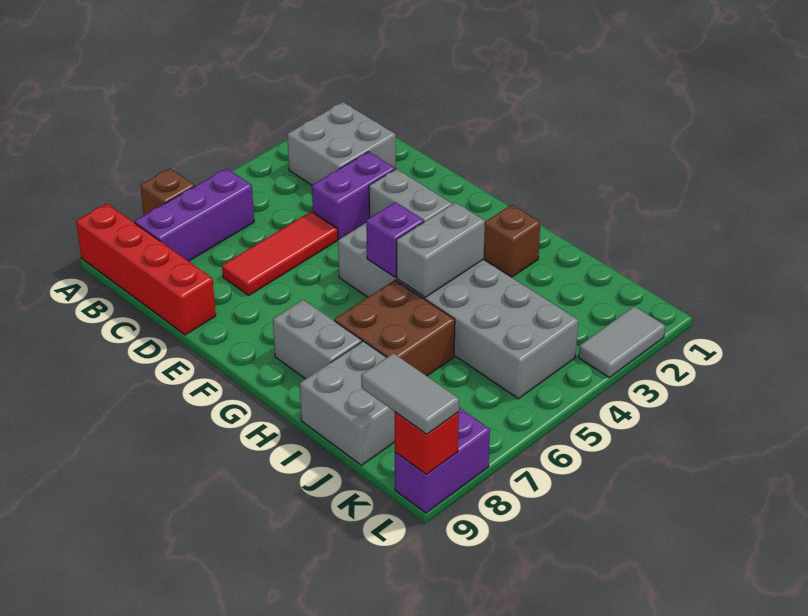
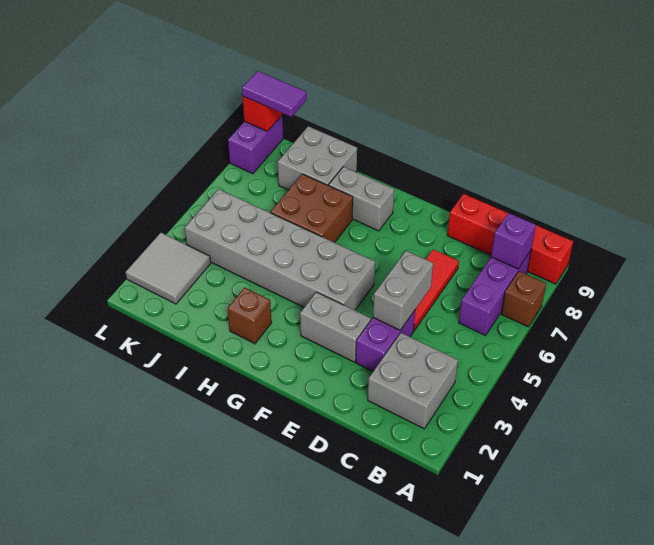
purple 1x1 brick [366,202,424,277] -> purple 1x1 brick moved to [491,213,536,269]
grey 1x2 brick [396,202,485,297] -> grey 1x2 brick moved to [373,251,433,330]
grey 1x2 tile [361,353,459,434] -> purple 1x2 tile [242,71,307,117]
grey 1x2 tile [578,306,665,377] -> grey 2x2 tile [125,233,211,304]

